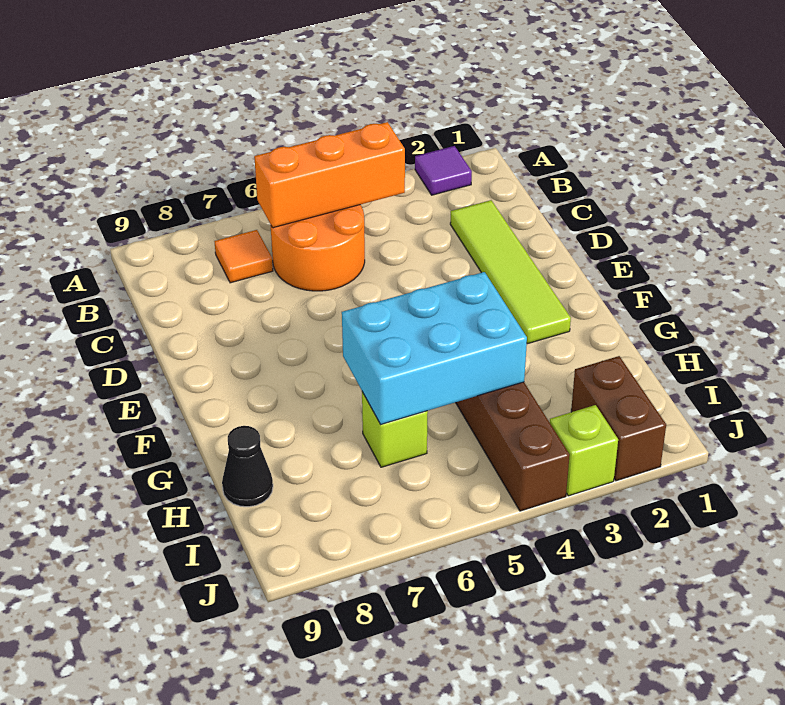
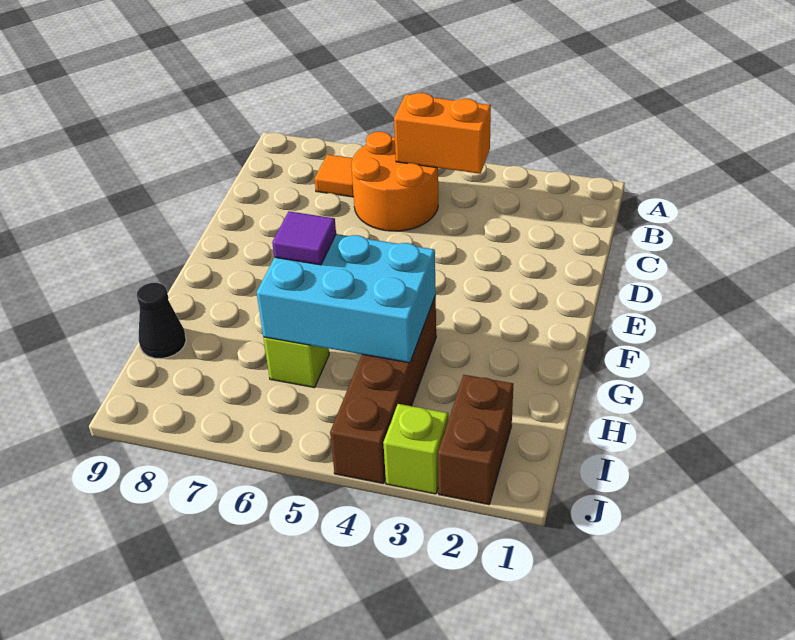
purple 1x1 tile [415,146,472,195] -> purple 1x1 tile moved to [272,211,336,265]
orange 1x3 brick [254,122,405,228] -> orange 1x2 brick [394,93,491,174]
lime 1x4 tile [450,200,571,344] -> none

